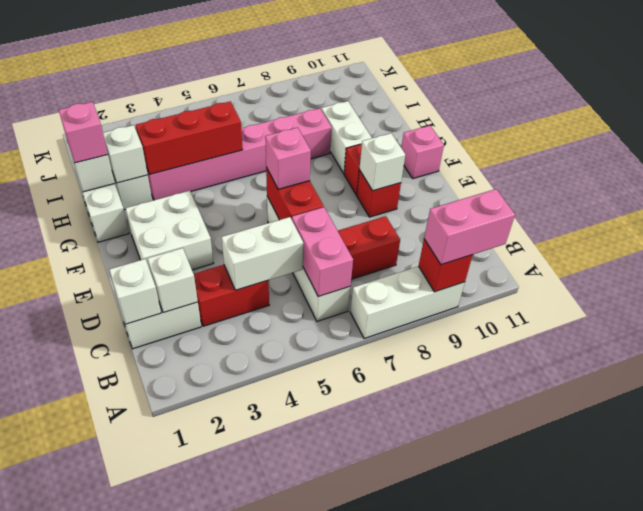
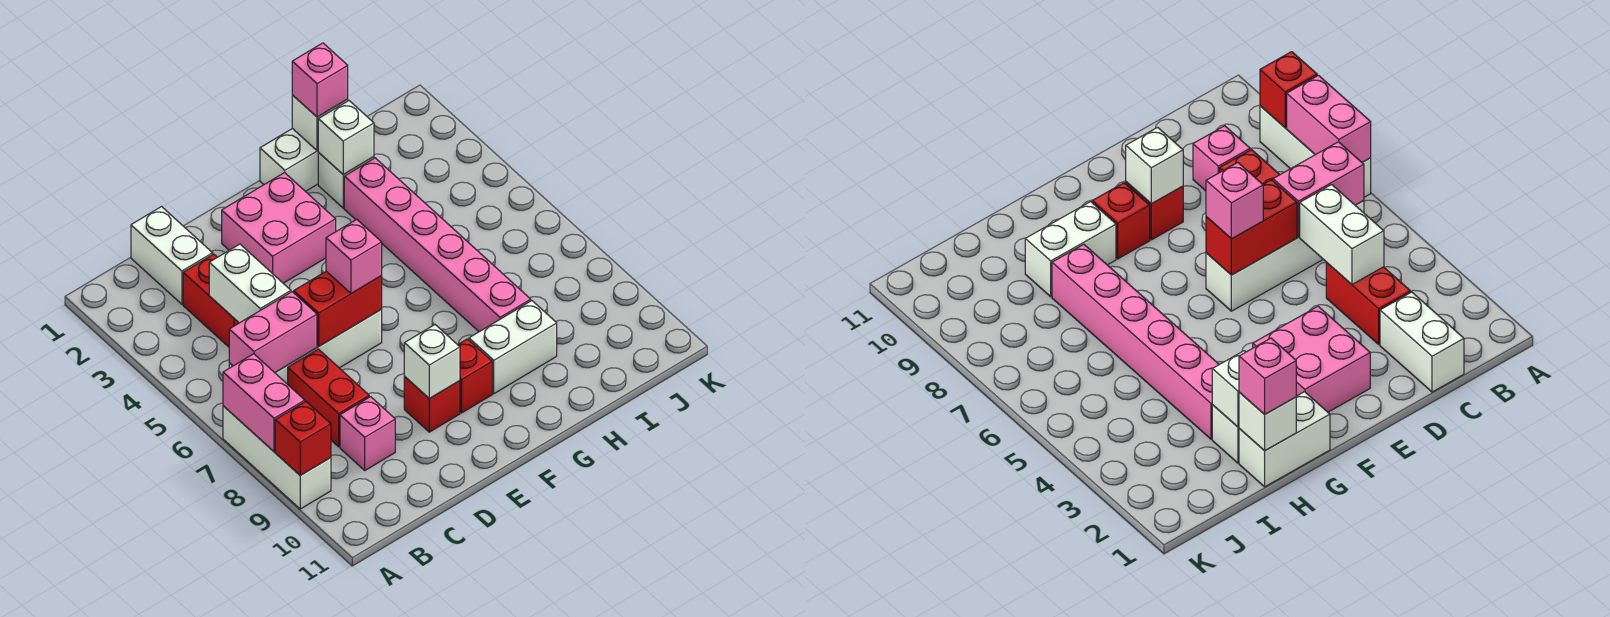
pink 1x2 brick [424,189,515,265] -> pink 1x2 brick moved to [223,354,305,452]
white 1x1 brick [109,259,161,324] -> none
white 1x1 brick [148,248,198,313] -> none
white 2x2 brick [125,191,213,270] -> pink 2x2 brick [222,173,336,283]
pink 1x1 brick [401,126,444,179] -> pink 1x1 brick moved to [340,397,395,470]
red 1x3 brick [136,101,243,174] -> none

